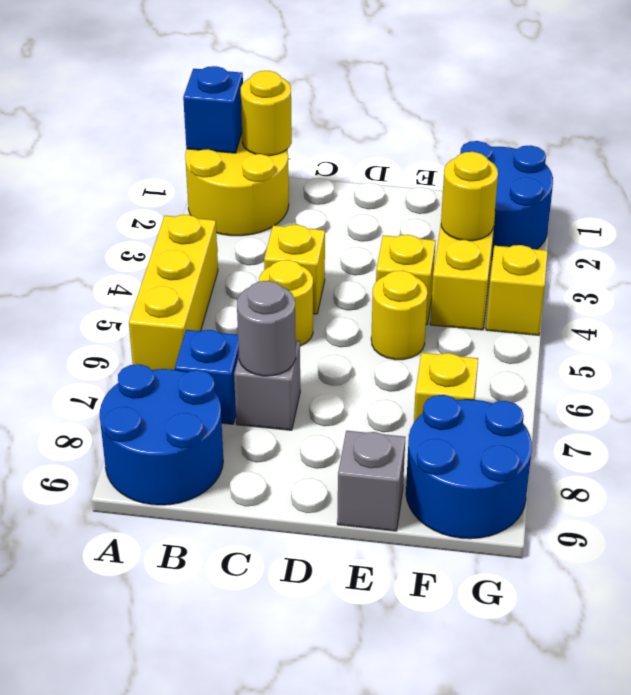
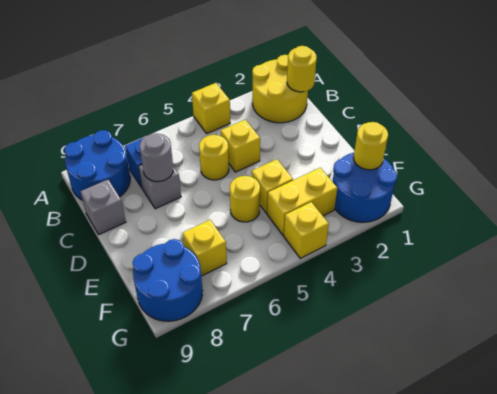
blue 1x1 brick [183,66,243,153] -> none
yellow 1x3 brick [129,215,218,370] -> yellow 1x1 brick [192,83,230,133]
grey 1x1 brick [337,431,405,531] -> grey 1x1 brick moved to [80,180,126,234]
yellow 1x1 round brick [441,152,498,241] -> yellow 1x1 round brick moved to [354,122,388,170]

